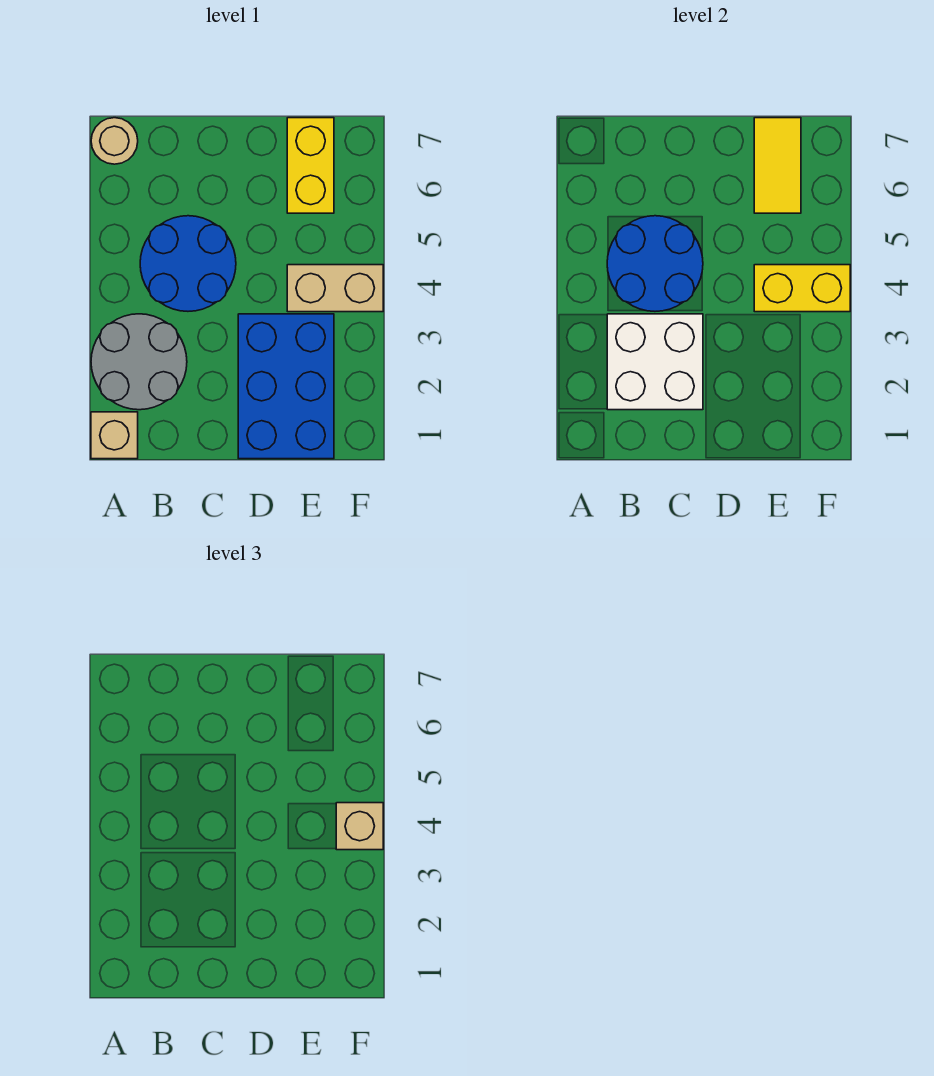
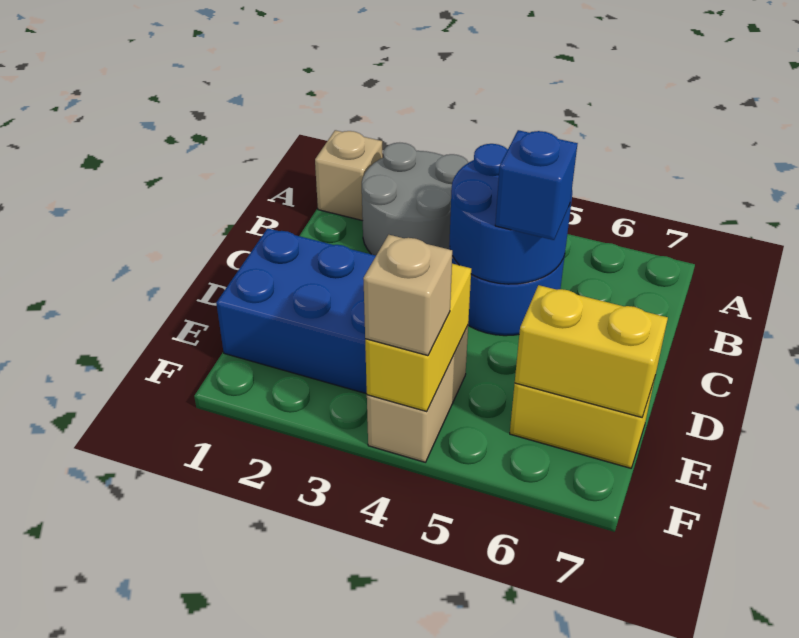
tan 1x1 round brick [91,118,138,164] -> none
white 2x2 brick [607,314,703,410] -> none
none -> blue 1x1 brick [495,130,578,240]
yellow 1x2 tile [754,118,801,213] -> yellow 1x2 brick [515,285,668,417]

